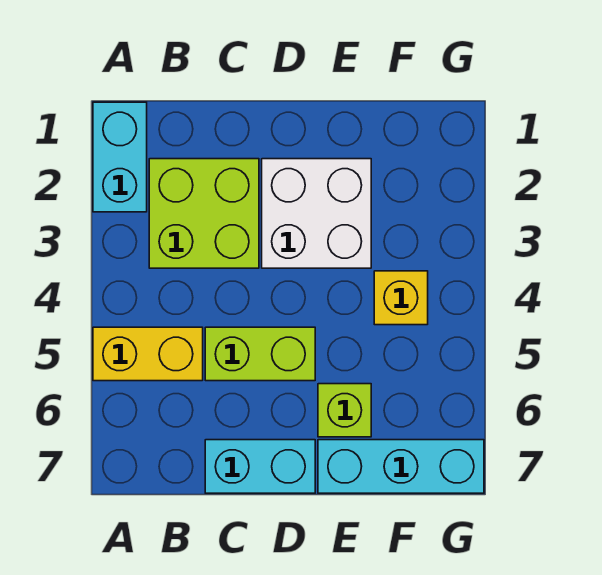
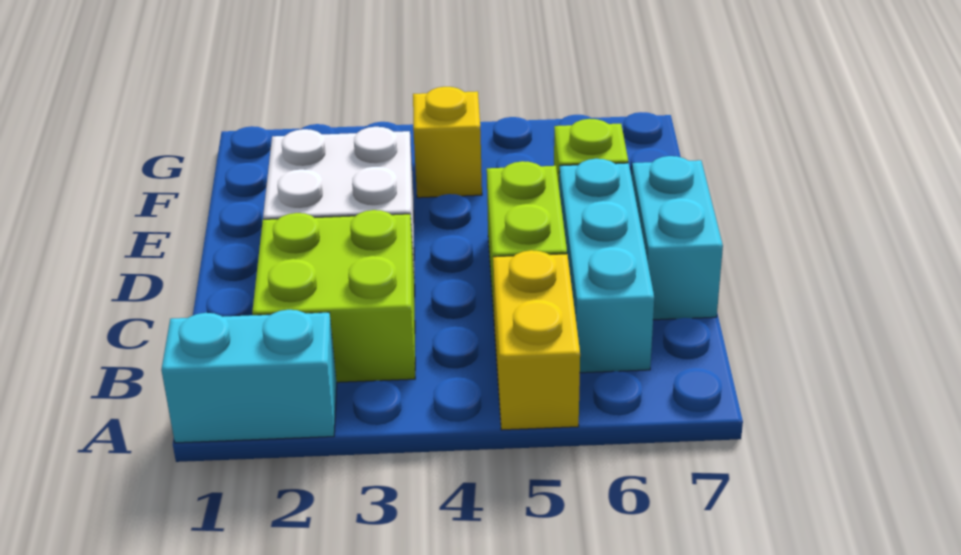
cyan 1x3 brick [318,440,484,493] -> cyan 1x3 brick moved to [559,159,654,373]

